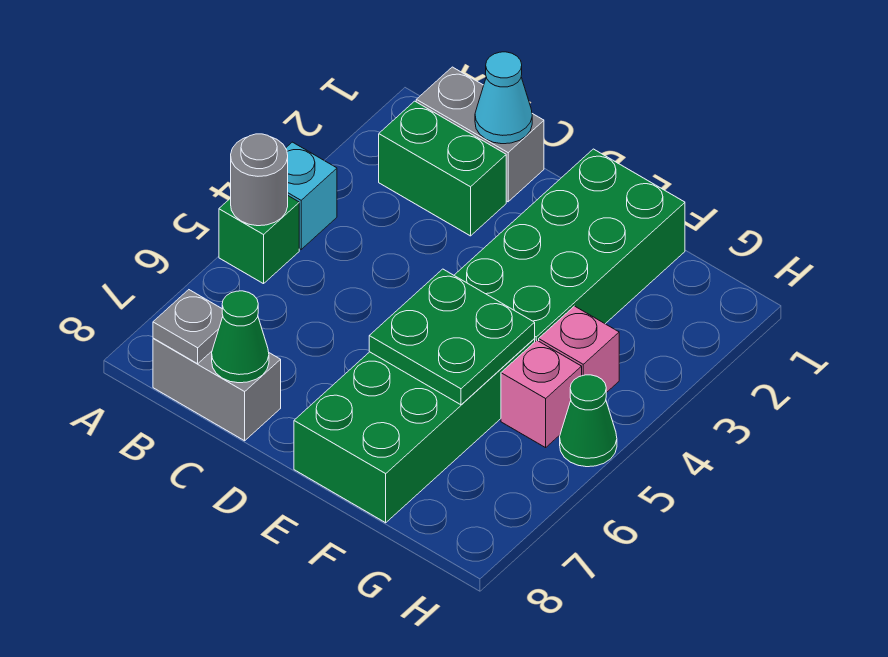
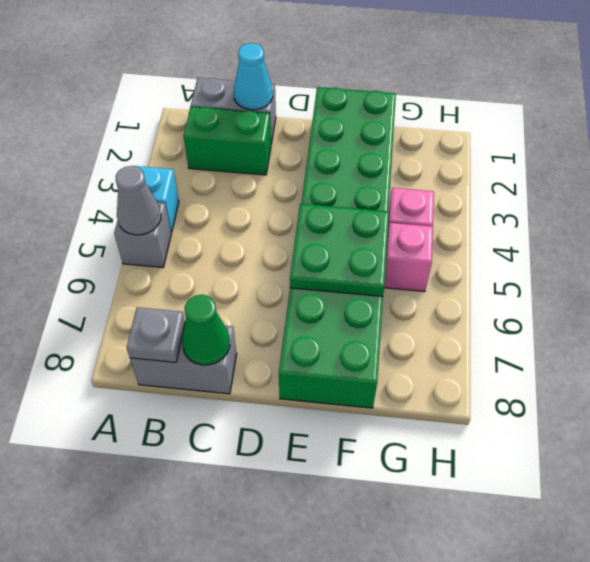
green 1x1 brick [219,196,299,284] -> grey 1x1 brick [114,202,171,268]
grey 1x1 round brick [231,134,288,226] -> grey 1x1 cone [116,166,161,235]
green 1x1 cone [560,375,617,467] -> none

